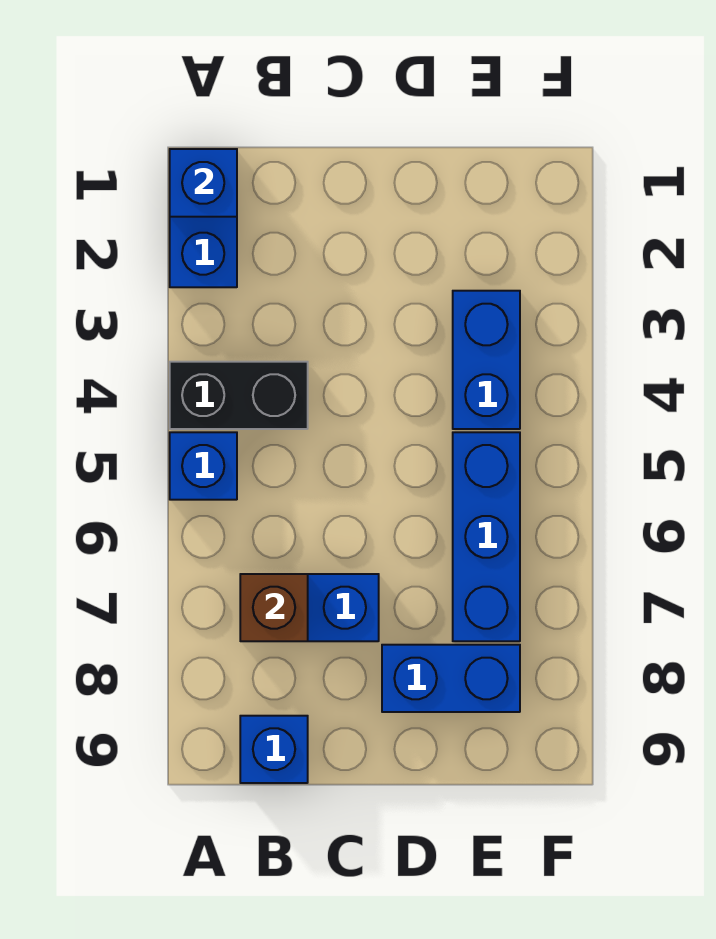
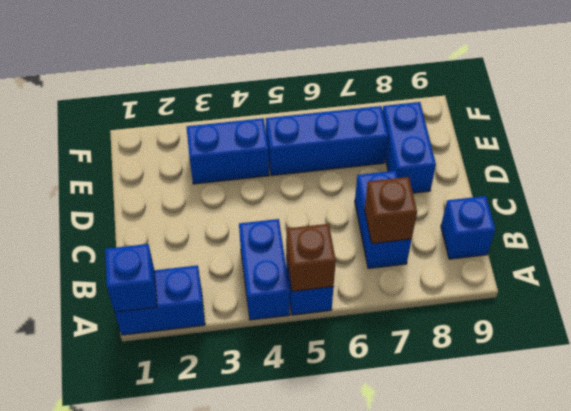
black 1x2 brick [170,362,308,429] -> blue 1x2 brick [239,219,290,320]
none -> brown 1x1 brick [286,224,336,291]

